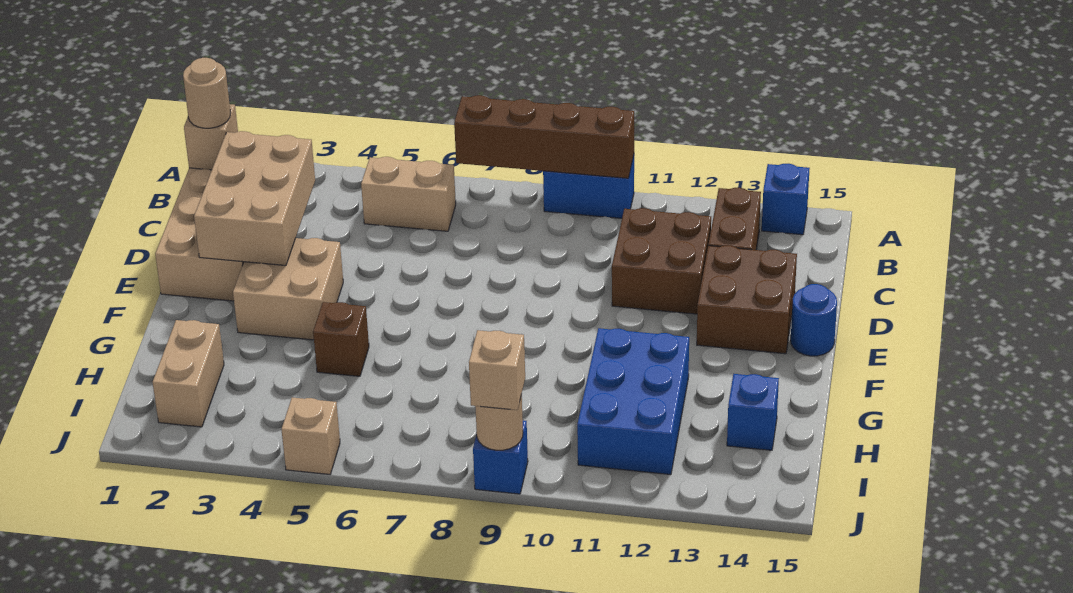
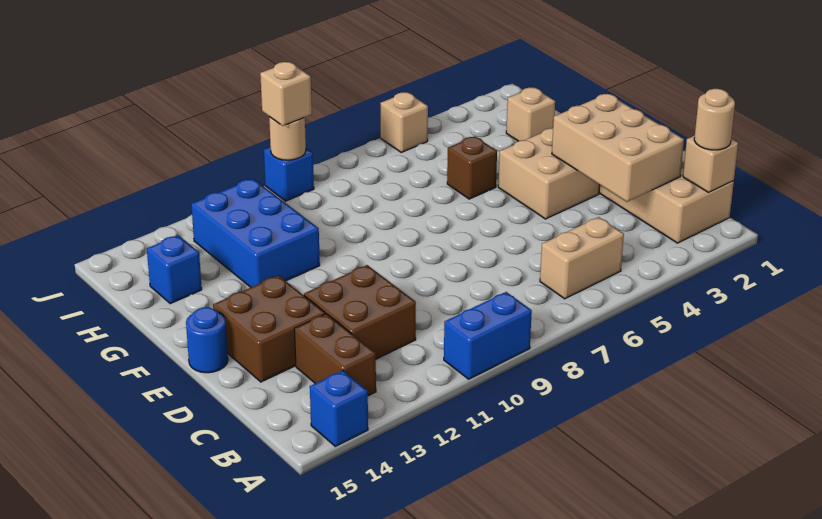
brown 1x4 brick [454,95,634,178] -> none
tan 1x2 brick [153,320,224,427] -> tan 1x1 brick [506,87,555,141]

